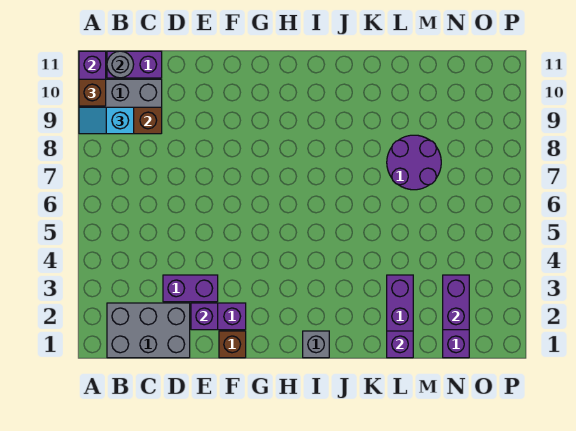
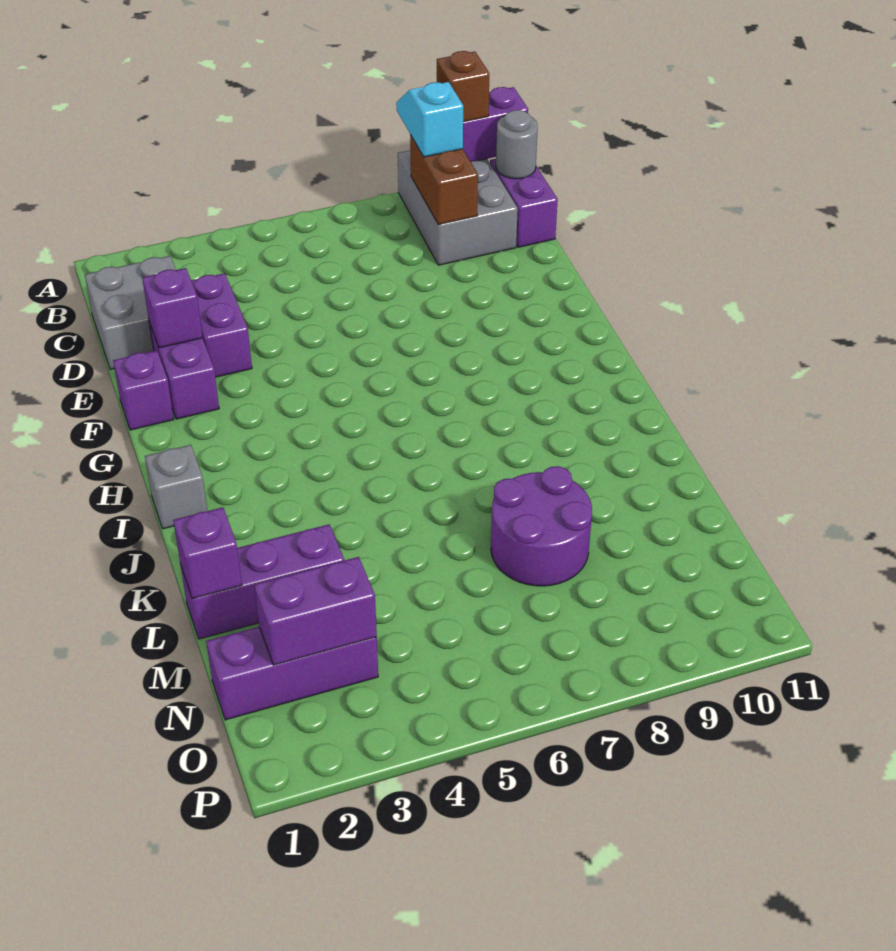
grey 2x3 brick [107,303,190,358] -> grey 2x2 brick [85,256,176,370]
brown 1x1 brick [219,331,246,358] -> purple 1x1 brick [113,350,174,430]

